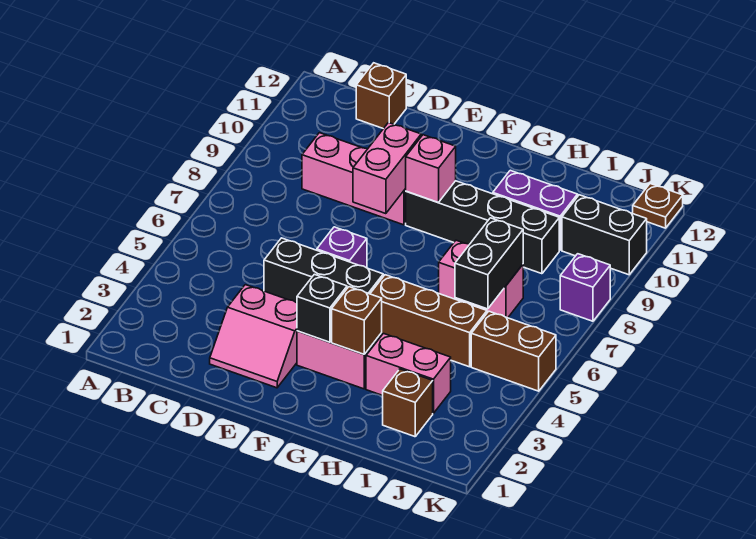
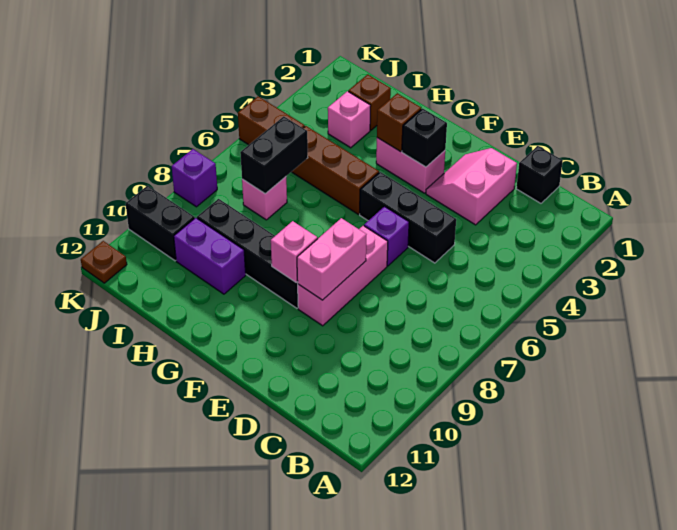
none -> black 1x1 brick [516,146,563,203]
pink 1x3 brick [302,133,406,225] -> pink 1x3 brick turned to [298,226,388,326]
brown 1x1 brick [356,63,406,129] -> none
pink 2x2 slope [210,285,297,388] -> pink 2x2 slope turned to [426,148,517,225]
pink 1x2 brick [366,334,451,413] -> pink 1x1 brick [328,91,371,148]
pink 1x2 brick [439,240,523,318] -> pink 1x1 brick [242,177,287,220]

